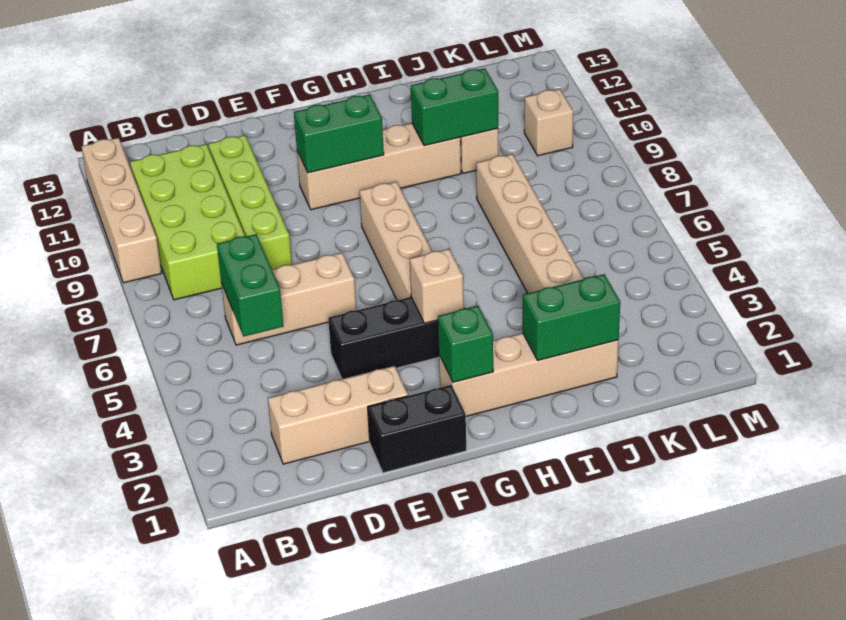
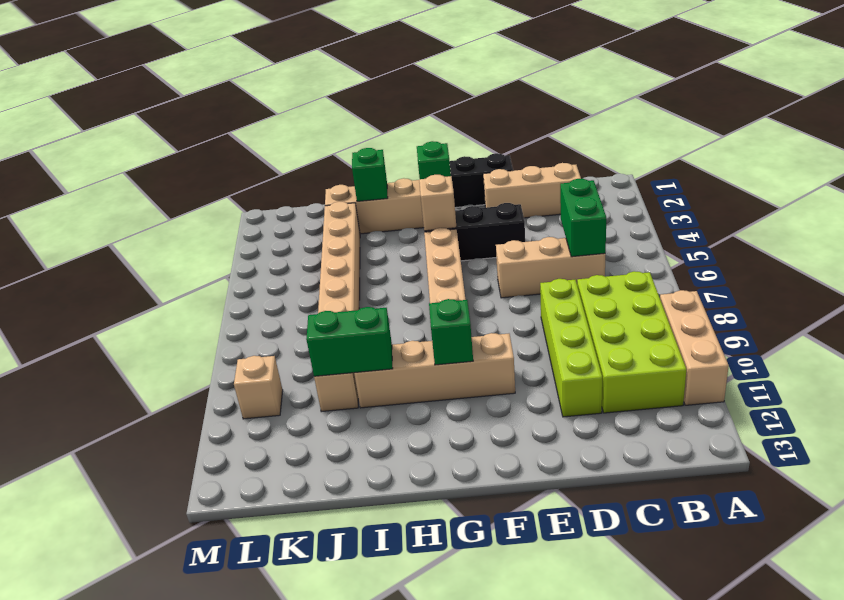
tan 1x4 brick [82,138,162,283] -> tan 1x3 brick [660,290,729,405]
green 1x2 brick [294,95,384,173] -> green 1x1 brick [429,299,473,365]
green 1x2 brick [523,274,620,360] -> green 1x1 brick [352,148,388,201]

